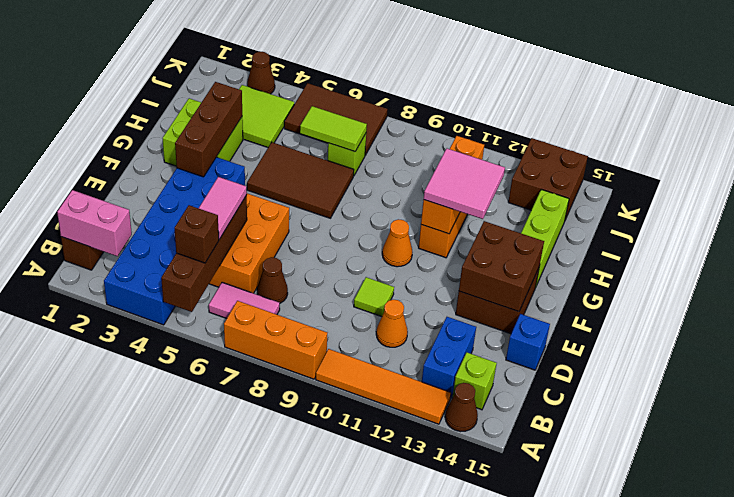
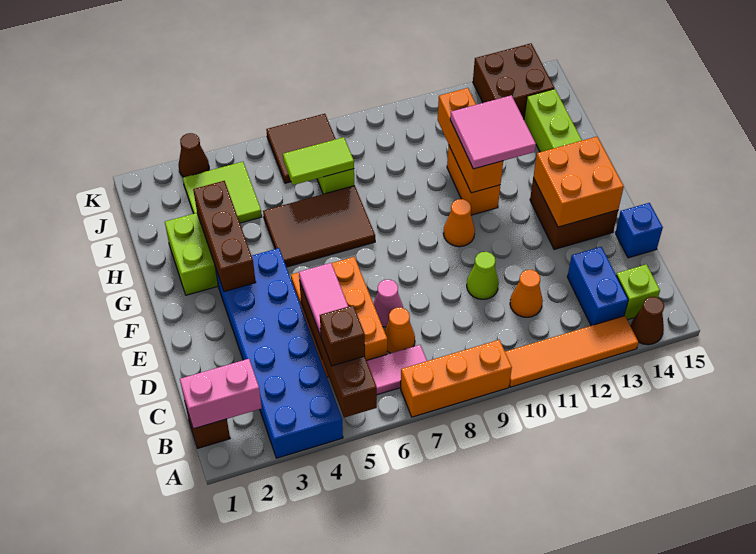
brown 1x1 cone [257,257,288,303] -> orange 1x1 cone [384,307,415,353]
none -> pink 1x1 cone [373,280,403,327]
lime 1x1 tile [354,277,394,317] -> lime 1x1 cone [467,252,499,299]
brown 2x2 brick [459,221,544,312] -> orange 2x2 brick [533,136,624,227]
brown 2x3 tile [284,83,388,155] -> brown 2x2 tile [266,114,336,183]

